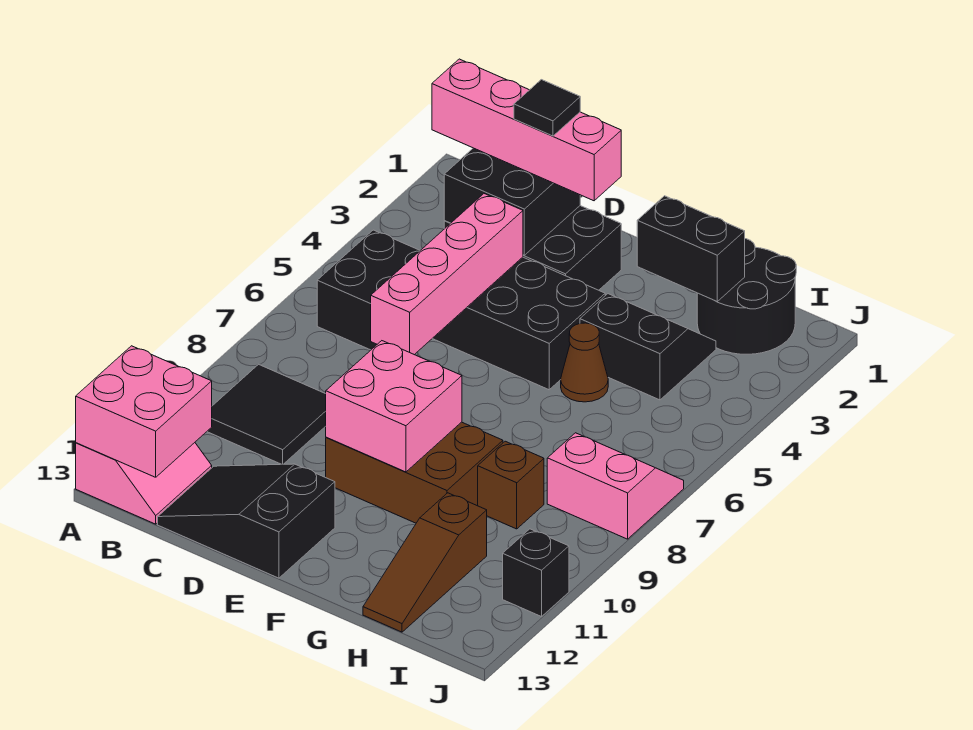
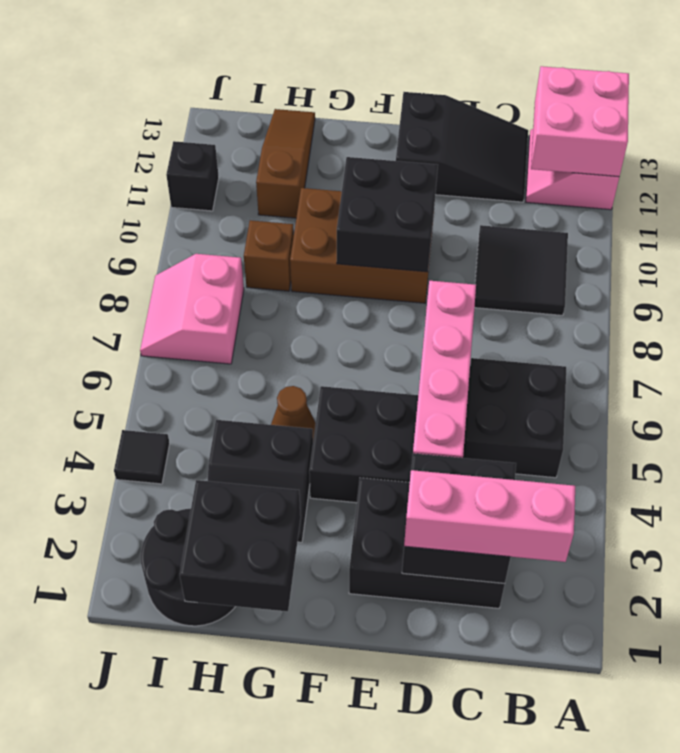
pink 1x4 brick [432,59,621,201] -> pink 1x3 brick [404,470,575,562]
black 1x1 tile [514,80,580,136] -> black 1x1 tile moved to [114,430,170,484]
pink 2x2 brick [326,341,462,472] -> black 2x2 brick [337,157,438,272]
black 1x2 brick [637,196,745,301] -> black 2x2 brick [180,480,301,611]
pink 2x2 slope [547,433,684,539] -> pink 2x2 slope turned to [140,254,244,364]

